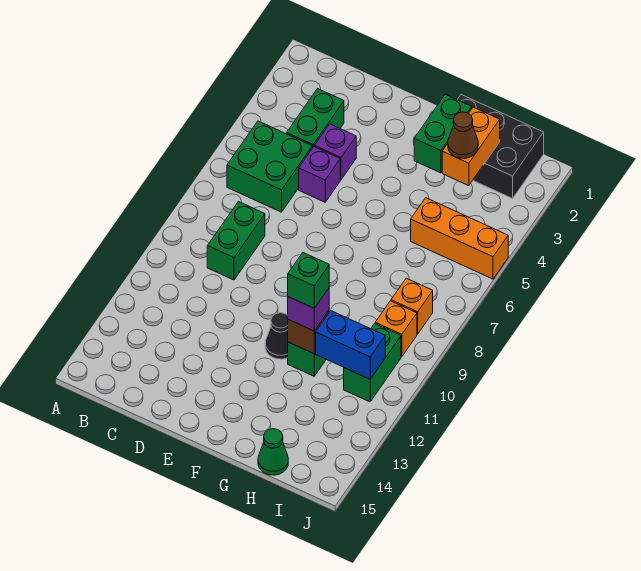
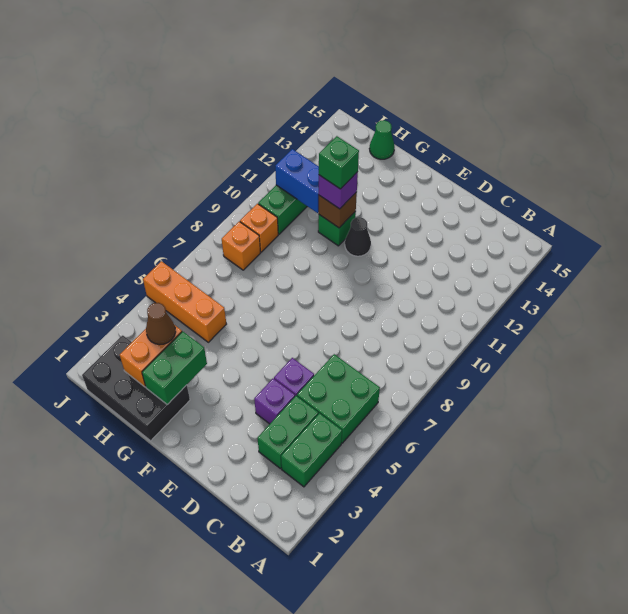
green 1x2 brick [207,202,265,280] -> green 1x2 brick moved to [281,413,342,487]

